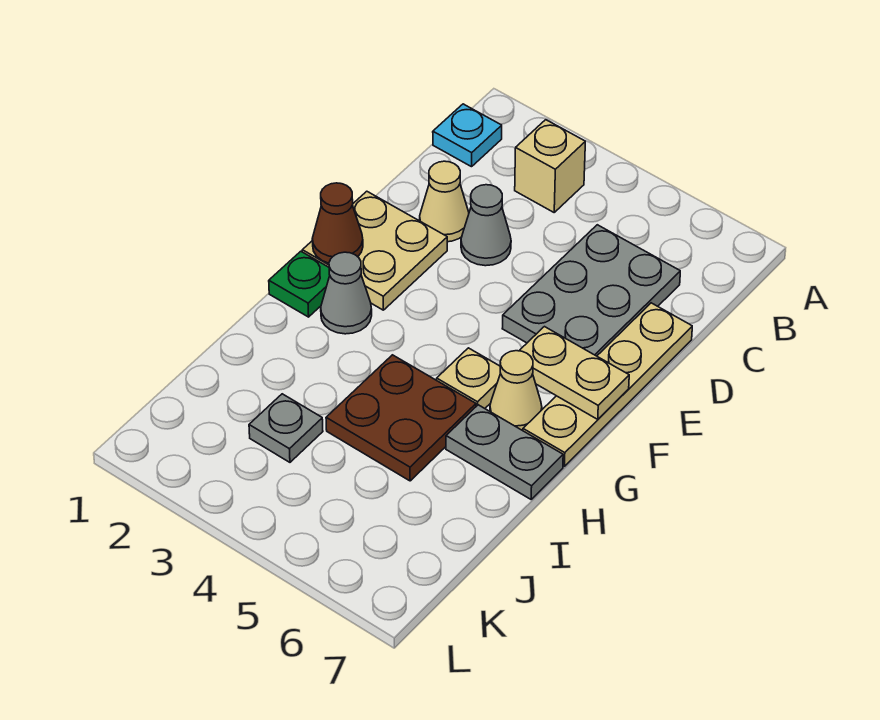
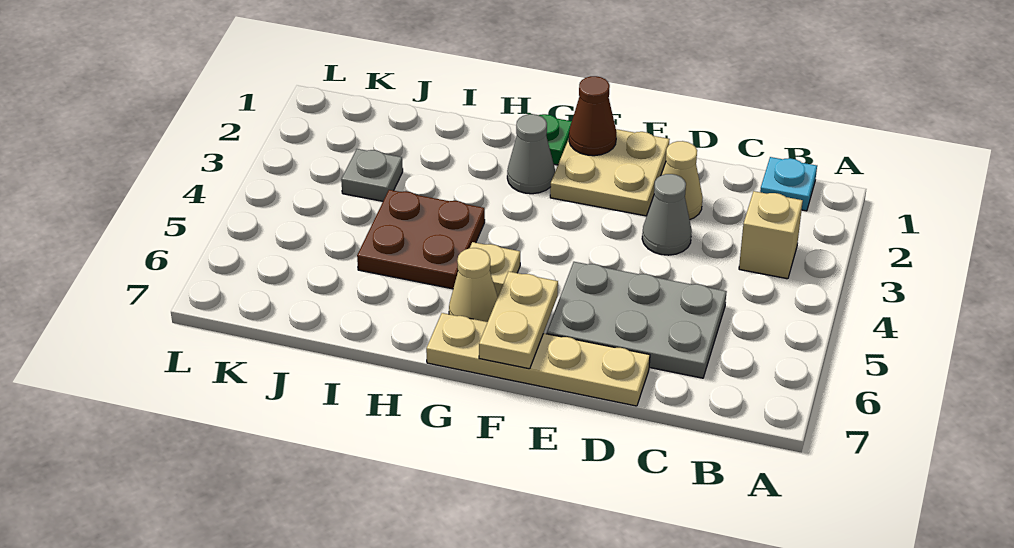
grey 1x2 plate [446,405,563,499] -> none

